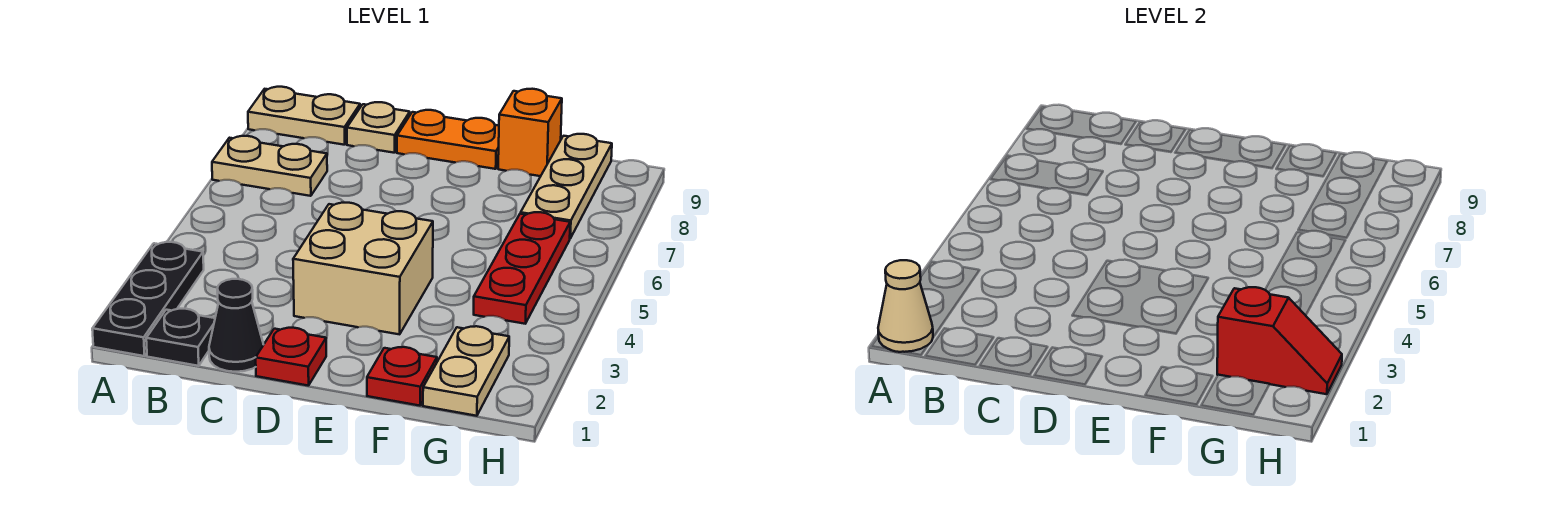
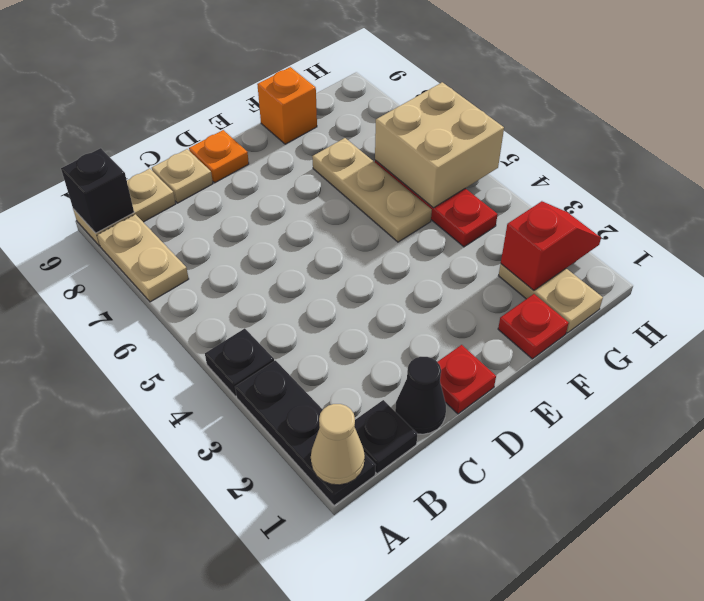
none -> black 1x1 plate [205,329,274,396]
tan 1x2 plate [212,136,327,196] -> tan 1x2 plate turned to [97,214,189,302]
none -> black 1x1 brick [61,148,134,233]
tan 2x2 brick [293,203,433,334] -> tan 2x2 brick moved to [375,82,504,208]
orange 1x2 plate [397,110,499,169] -> orange 1x1 plate [189,130,249,183]
tan 1x3 plate [521,134,612,238] -> tan 1x3 plate moved to [312,138,432,242]

